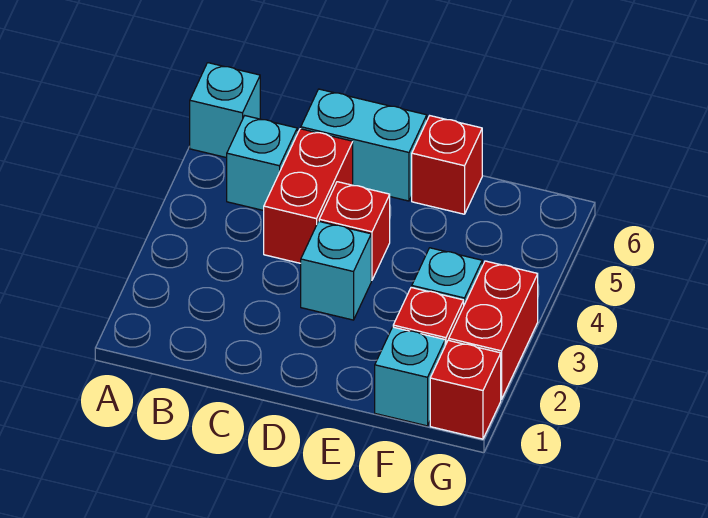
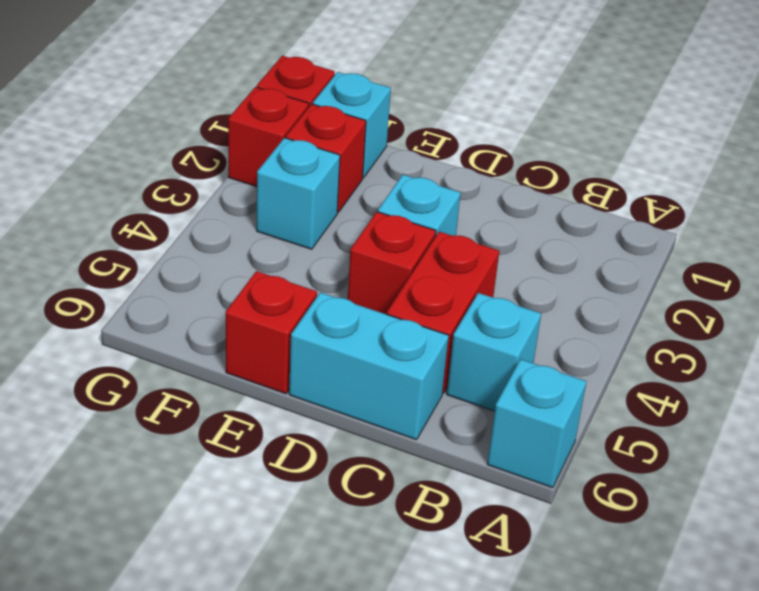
red 1x2 brick [449,261,538,399] -> red 1x1 brick [228,87,309,187]

